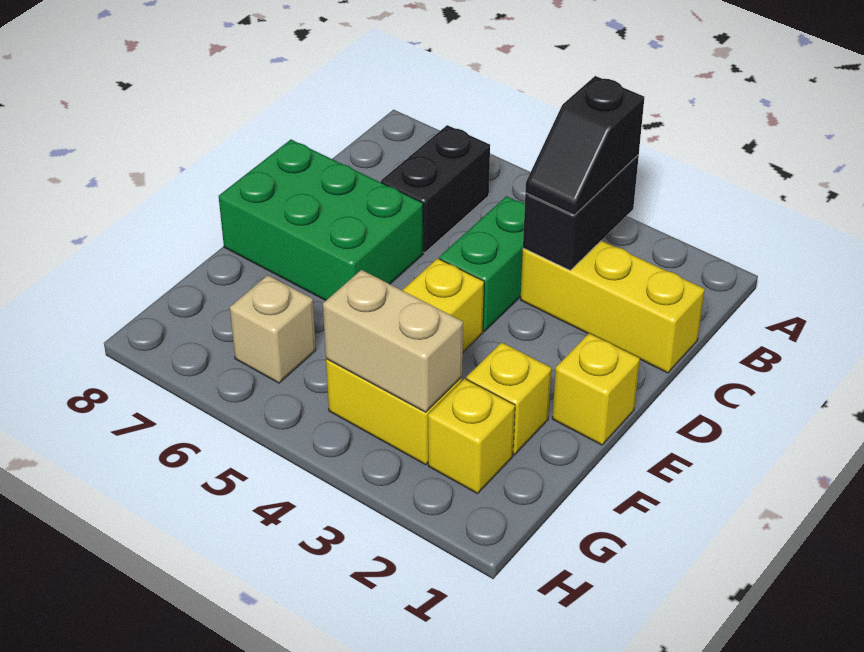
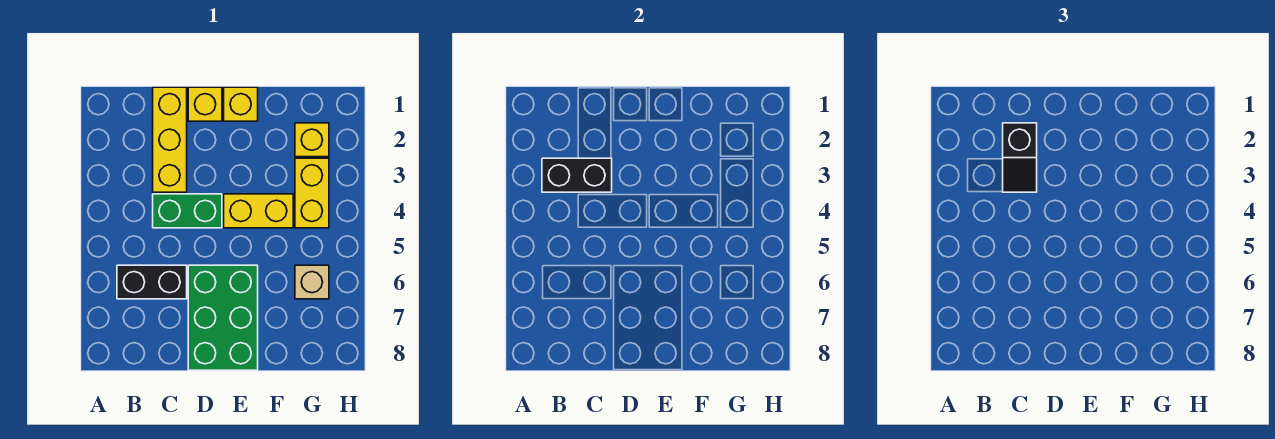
black 1x2 slope [525,76,644,215] -> black 1x2 slope turned to [1003,123,1037,192]
yellow 1x1 brick [466,342,551,455] -> yellow 1x1 brick moved to [188,87,222,121]
tan 1x2 brick [323,270,463,412] -> none

